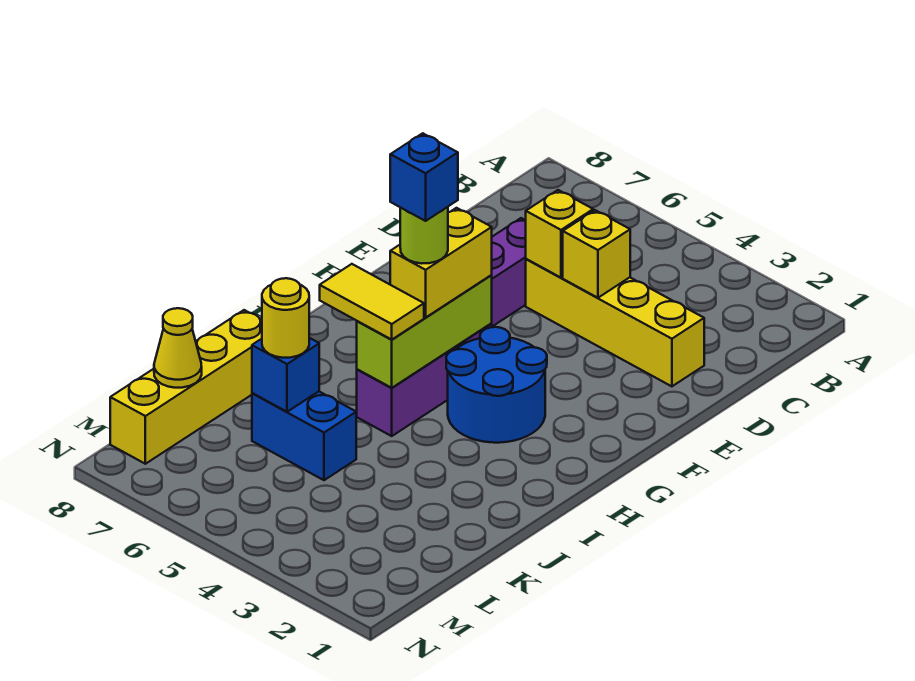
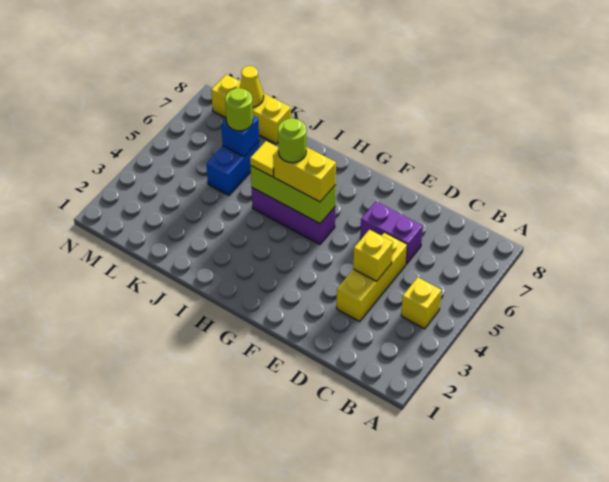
yellow 1x4 brick [526,259,704,386] -> yellow 1x3 brick [337,232,407,322]
yellow 1x1 brick [526,190,593,278] -> yellow 1x1 brick moved to [401,277,441,329]
blue 2x2 round brick [446,327,547,443] -> none
blue 1x1 brick [390,133,458,221] -> none
yellow 1x2 tile [320,264,424,339] -> yellow 1x1 tile [250,141,278,177]
yellow 1x4 brick [110,310,262,464] -> yellow 1x3 brick [211,74,291,144]
yellow 1x1 round brick [262,278,309,358] -> lime 1x1 round brick [225,88,253,131]

